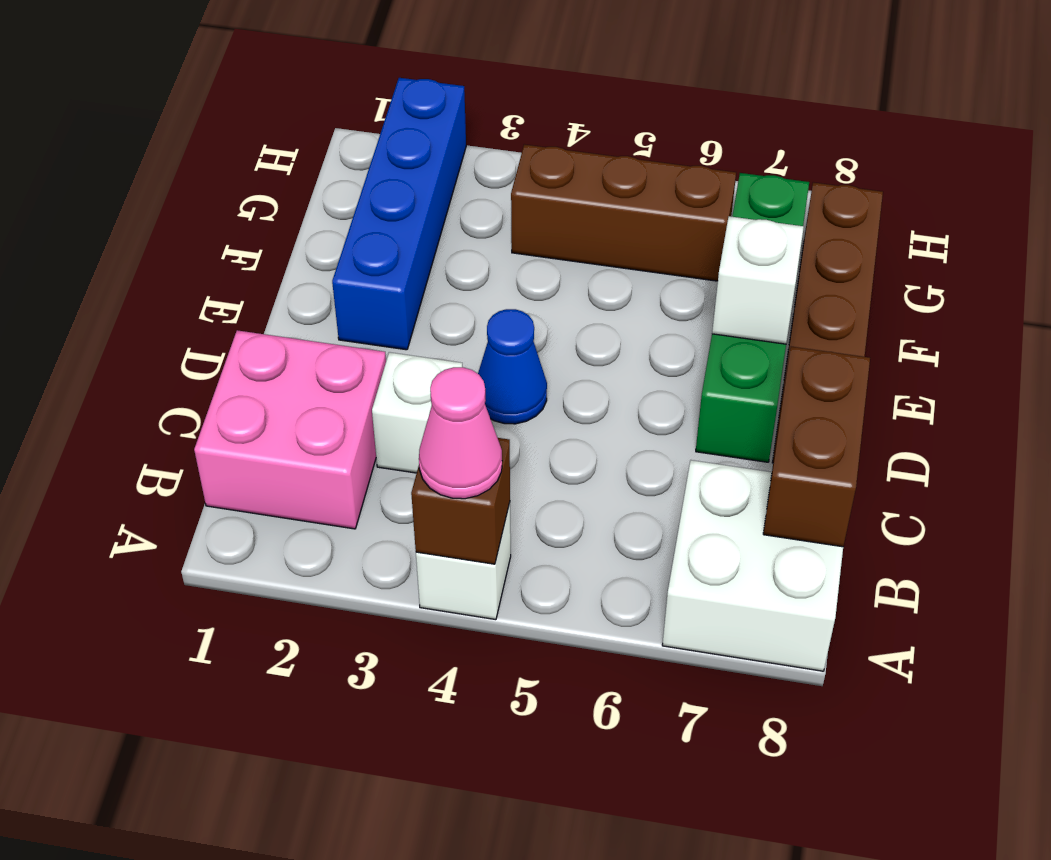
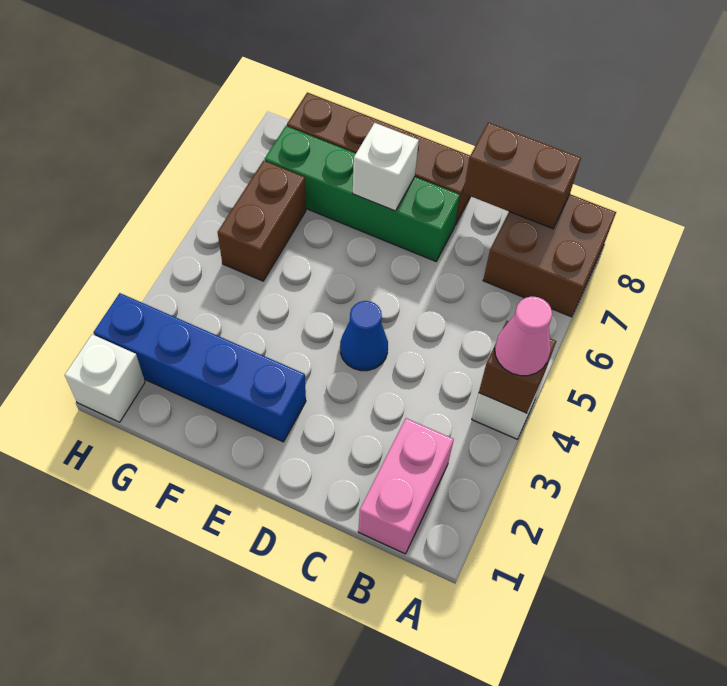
white 2x2 brick [662,460,843,671] -> brown 2x2 brick [483,194,616,317]
pink 2x2 brick [194,330,386,529] -> pink 1x2 brick [358,418,454,554]
white 1x1 brick [372,352,462,473] -> white 1x1 brick moved to [65,334,145,422]
brown 1x3 brick [511,144,736,281] -> brown 1x2 brick [218,161,306,281]

